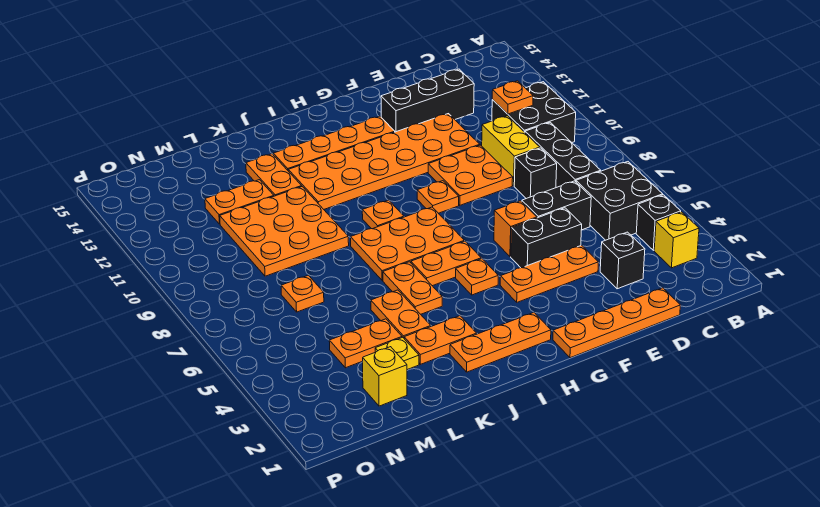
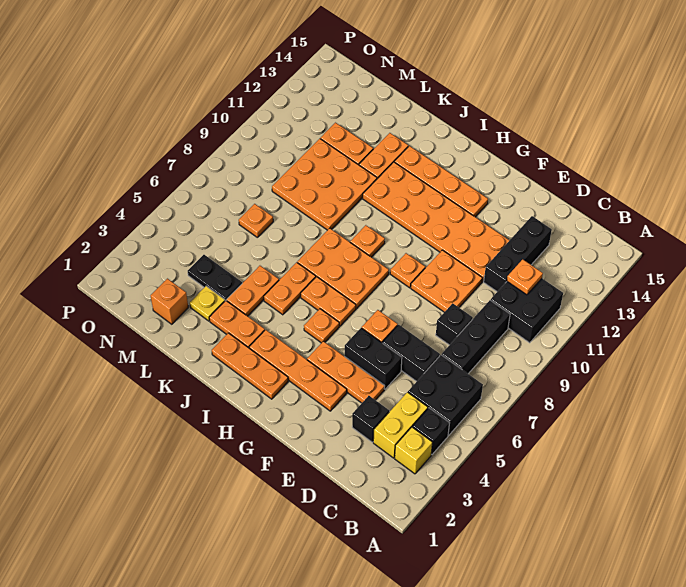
orange 1x4 plate [553,288,680,358] -> orange 1x4 plate moved to [249,330,347,411]
yellow 1x2 brick [482,116,540,186] -> yellow 1x2 brick moved to [373,392,428,458]
black 1x3 brick [381,69,474,132] -> black 1x3 brick turned to [484,216,552,292]
orange 1x2 plate [329,319,402,368] -> black 1x2 plate [188,255,242,301]
yellow 1x1 brick [363,347,407,406] -> orange 1x1 brick [151,279,188,324]

